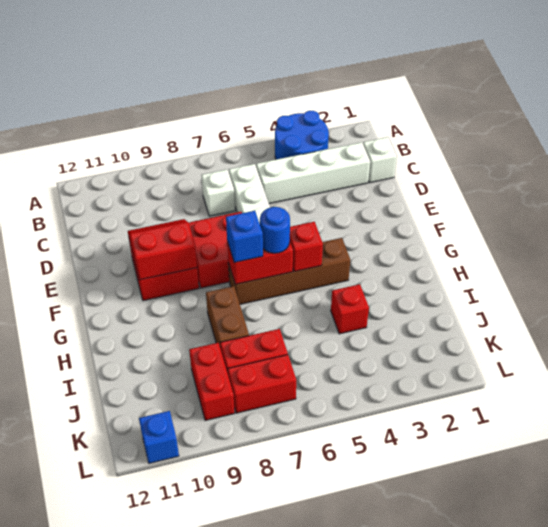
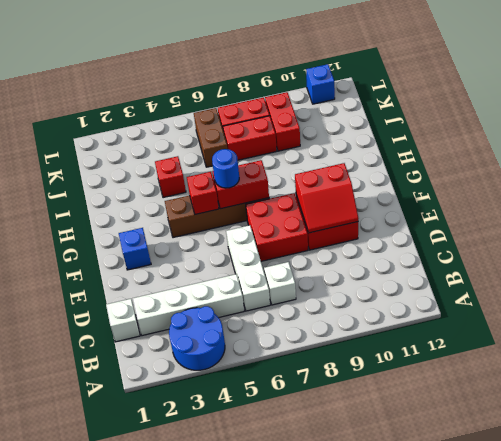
blue 1x1 brick [226,211,263,262] -> blue 1x1 brick moved to [119,228,151,270]
brown 1x2 brick [206,286,249,349] -> brown 1x2 brick moved to [194,108,227,167]

